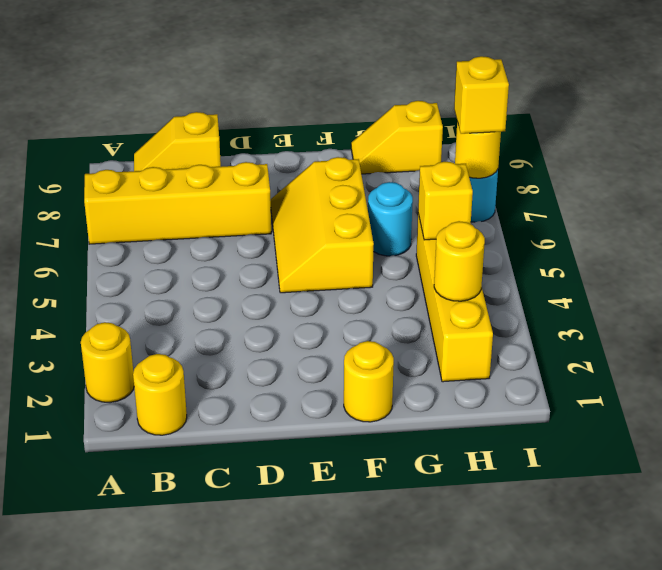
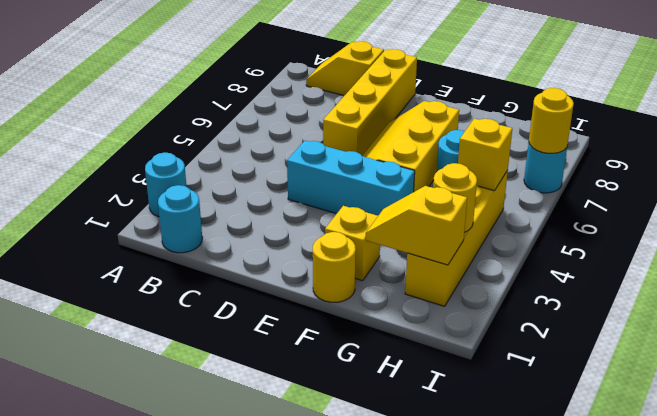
yellow 1x1 round brick [81,322,134,402] -> cyan 1x1 round brick [145,152,187,217]
yellow 1x4 brick [84,162,271,244] -> yellow 1x4 brick turned to [323,49,417,155]
yellow 1x1 round brick [133,354,187,435] -> cyan 1x1 round brick [158,185,202,253]
none -> cyan 1x3 brick [287,141,415,216]
yellow 1x2 slope [351,101,443,174] -> yellow 1x2 slope moved to [366,186,467,265]
yellow 1x1 brick [454,56,509,134] -> yellow 1x1 brick moved to [325,206,380,281]

